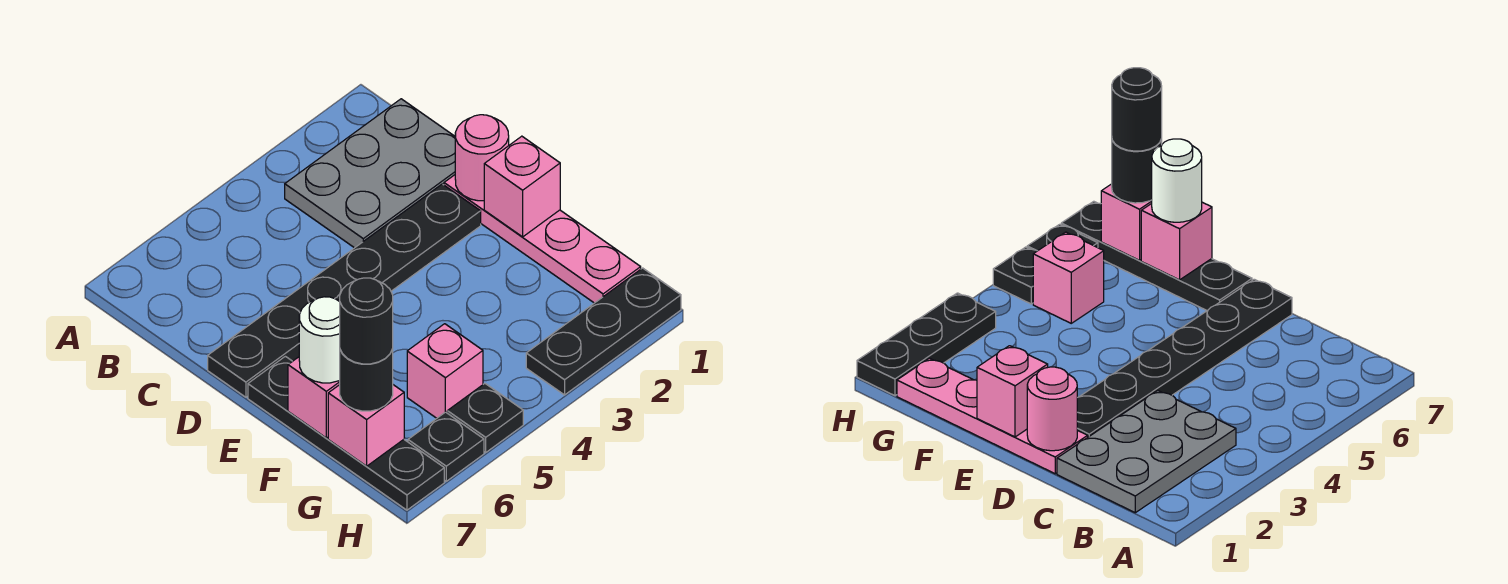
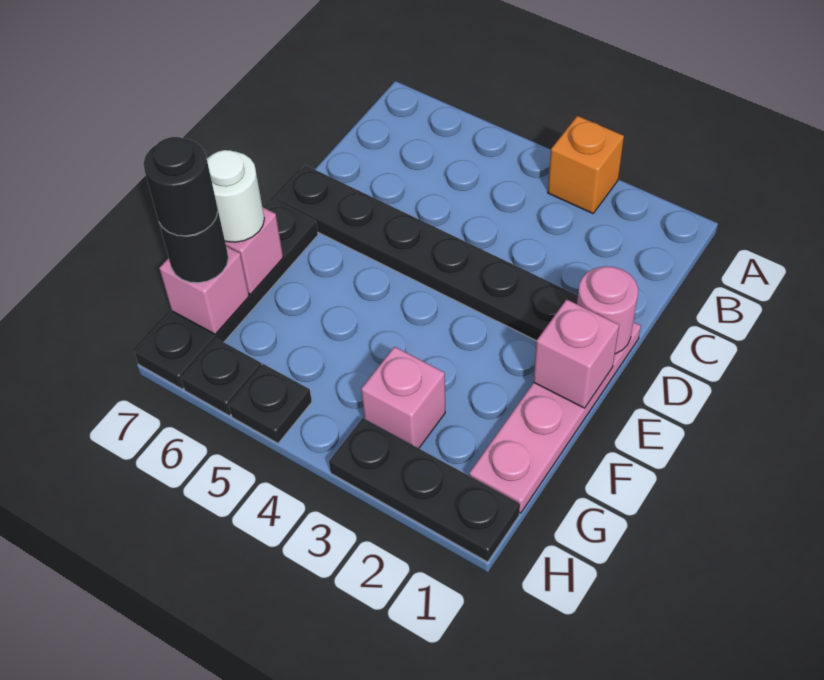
none -> orange 1x1 brick [548,116,624,213]
grey 2x3 plate [285,99,455,248] -> none
pink 1x1 brick [407,324,483,418] -> pink 1x1 brick moved to [361,347,445,448]

